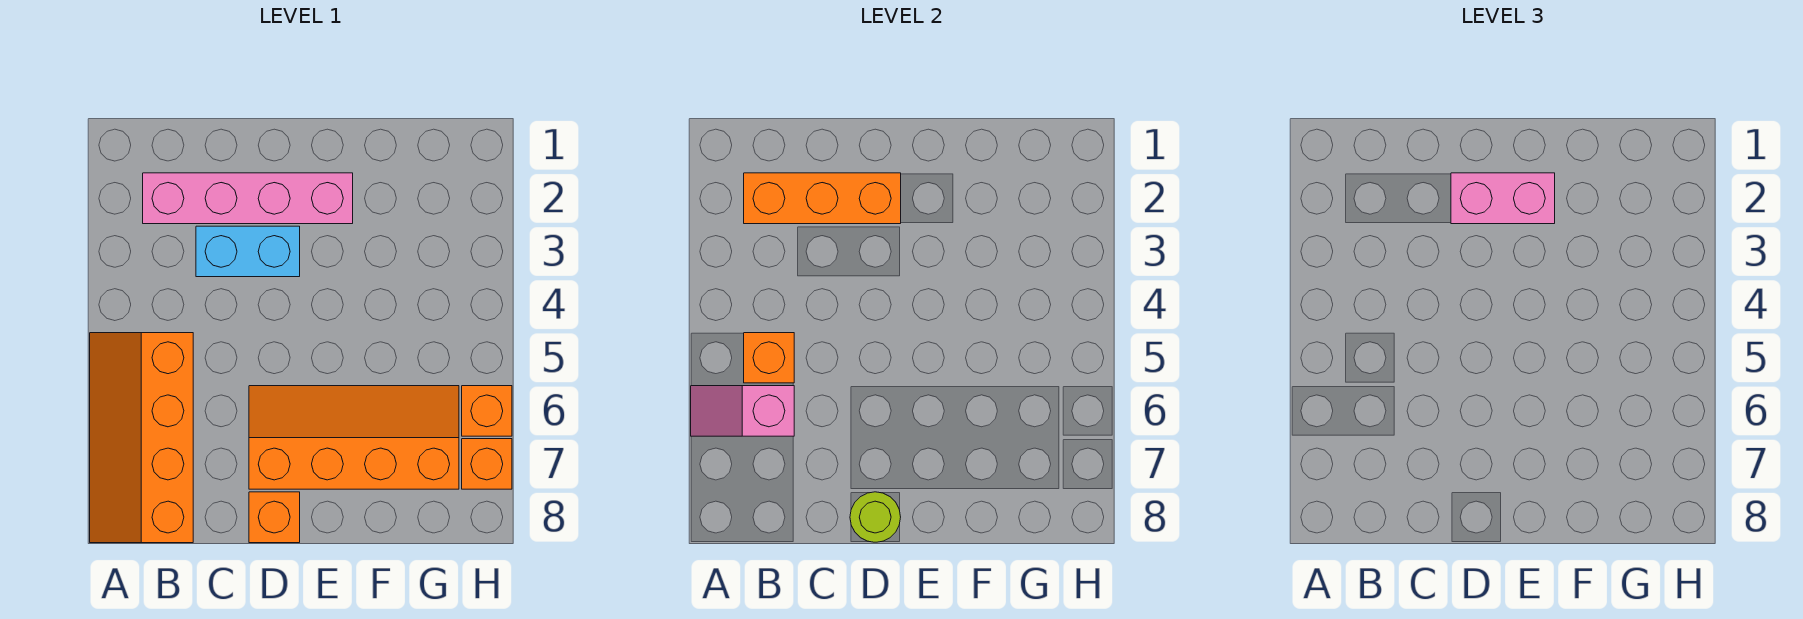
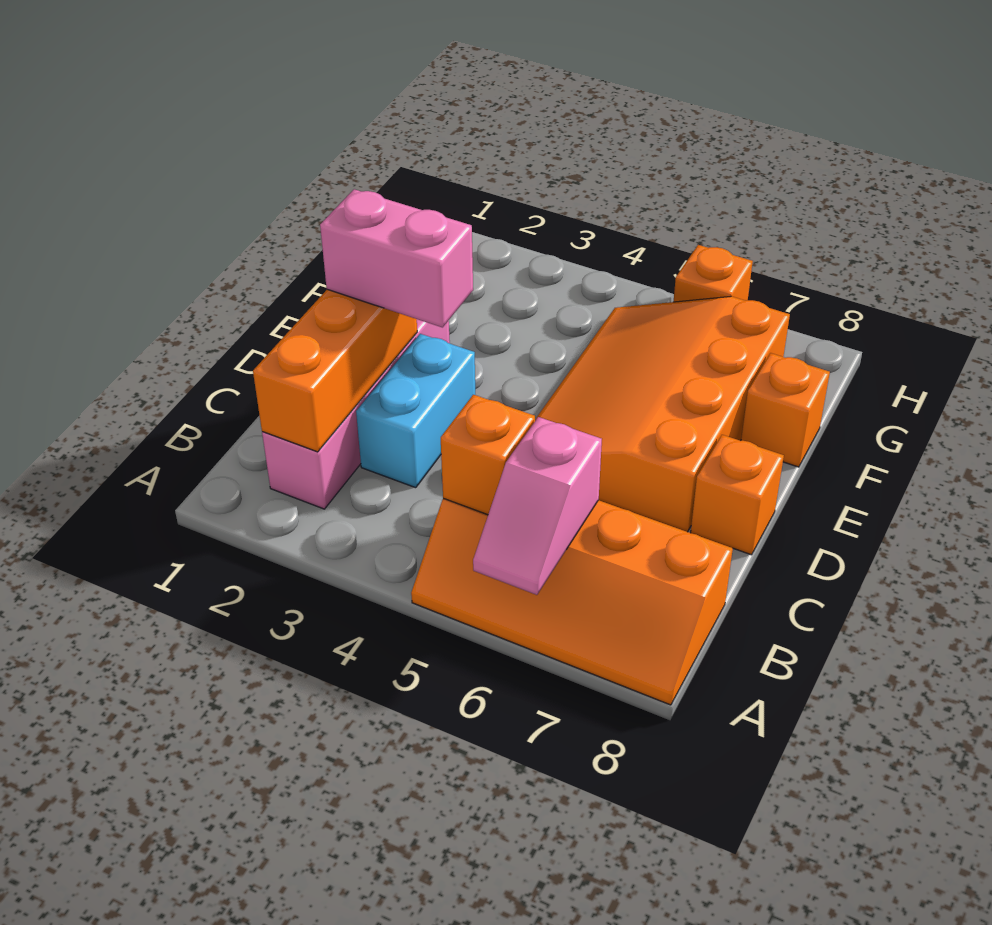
pink 1x2 brick [1451,173,1555,224] -> pink 1x2 brick turned to [320,189,473,327]
orange 2x4 slope [249,386,459,489] -> orange 3x4 slope [535,297,790,532]
lime 1x1 round brick [850,492,901,542] -> none
orange 1x1 brick [462,439,512,489] -> orange 1x1 brick moved to [741,353,830,467]

